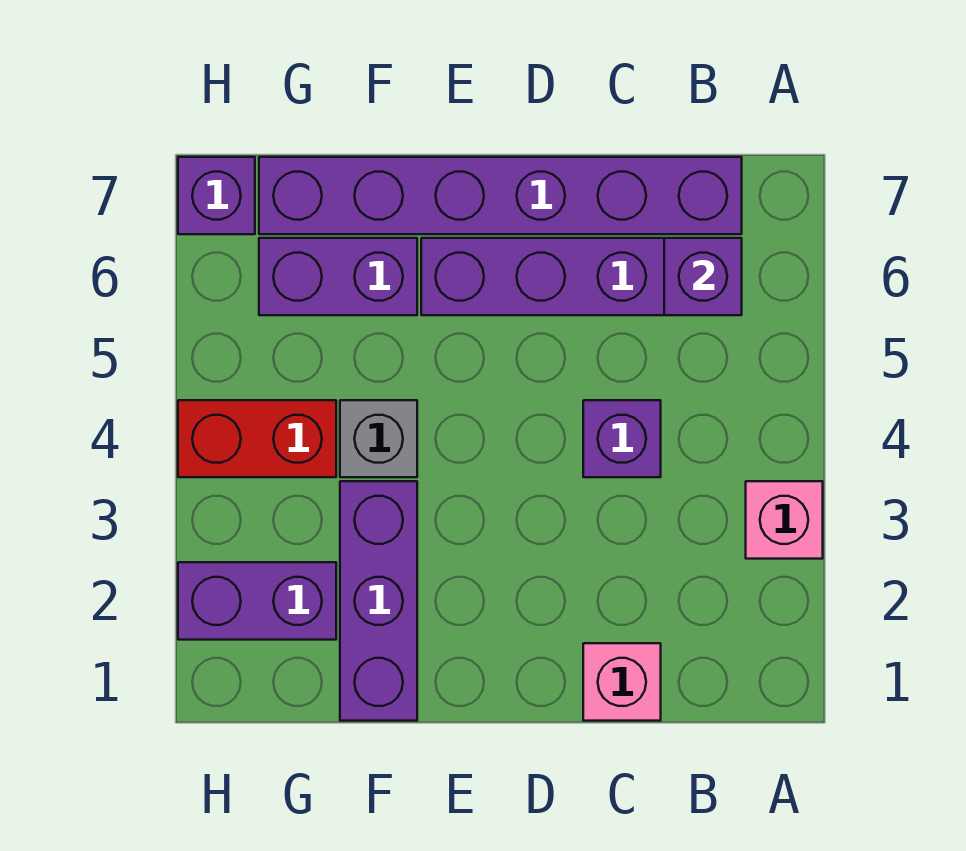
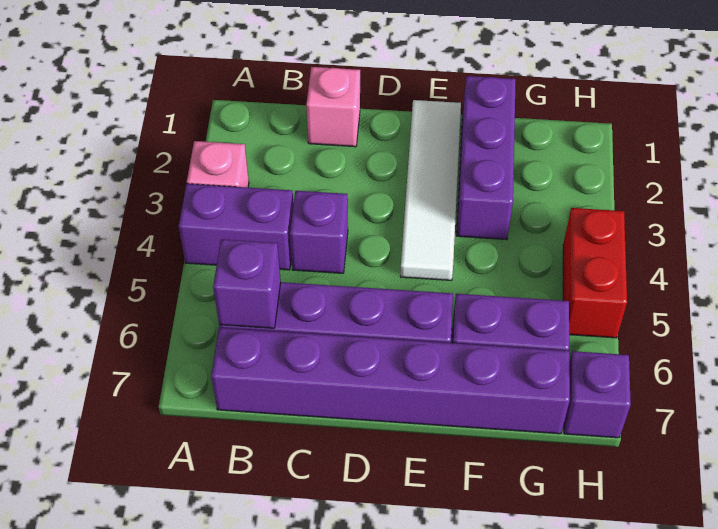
none -> white 1x4 tile [400,100,461,280]
grey 1x1 brick [340,400,417,477] -> none
purple 1x2 brick [178,562,336,640] -> purple 1x2 brick moved to [179,184,294,270]
red 1x2 brick [178,400,336,477] -> red 1x2 brick turned to [563,208,627,338]

